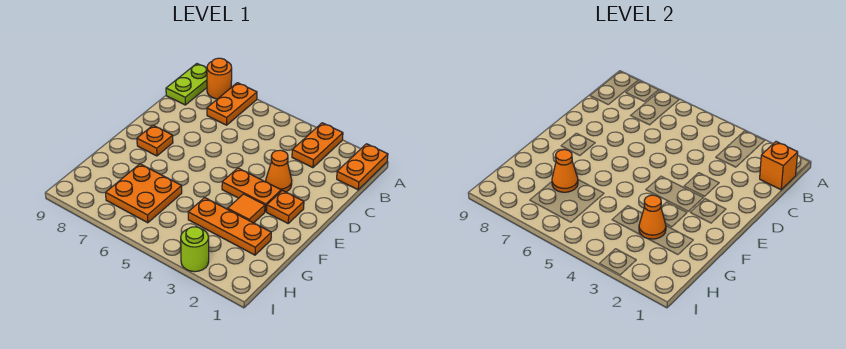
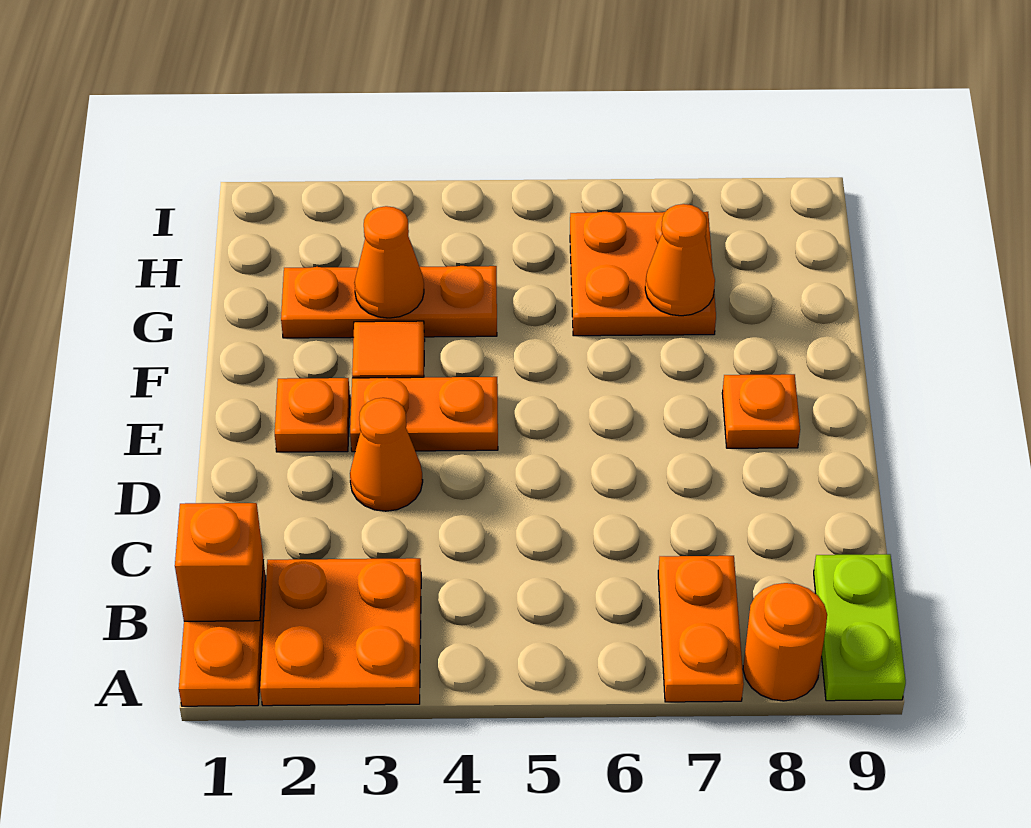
orange 1x2 plate [292,123,343,168] -> orange 2x2 plate [260,558,421,706]
lime 1x1 round brick [181,227,209,272] -> none

